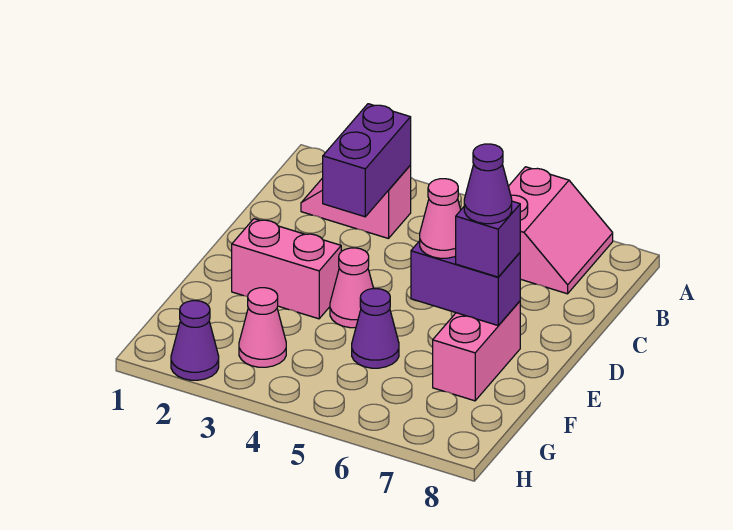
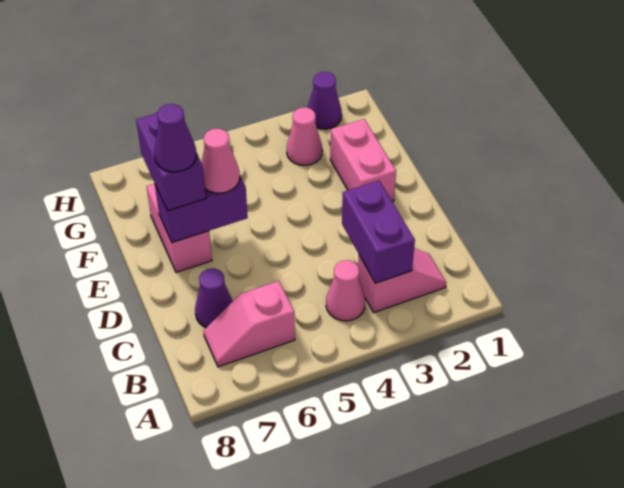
pink 2x2 slope [508,167,613,294] -> pink 1x2 slope [204,281,295,367]
pink 1x2 brick [232,219,341,319] -> pink 1x2 brick turned to [330,119,396,202]
pink 1x1 cone [330,248,374,328] -> pink 1x1 cone moved to [326,260,365,321]
purple 1x1 brick [456,201,520,277] -> purple 1x2 brick [136,112,206,211]
purple 1x1 cone [352,289,399,368] -> purple 1x1 cone moved to [195,268,233,328]

